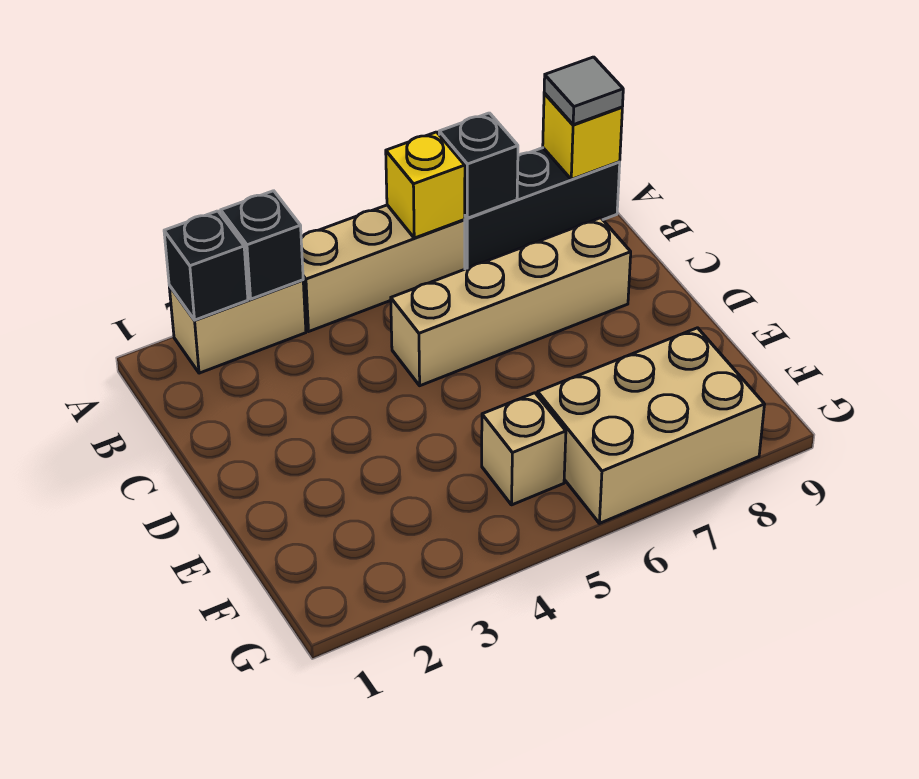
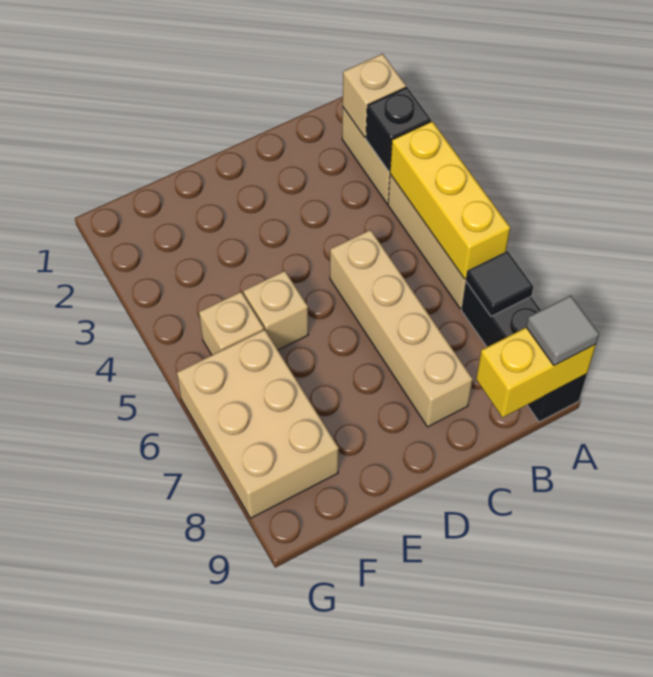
black 1x1 brick [164,211,248,320] -> tan 1x1 brick [343,54,406,138]
yellow 1x1 brick [386,132,465,238] -> yellow 1x3 brick [390,121,510,279]
black 1x1 brick [439,113,518,218] -> black 1x1 tile [466,251,533,316]
yellow 1x1 brick [543,93,622,179] -> yellow 1x2 brick [476,328,596,417]
none -> tan 1x1 brick [243,271,308,350]

